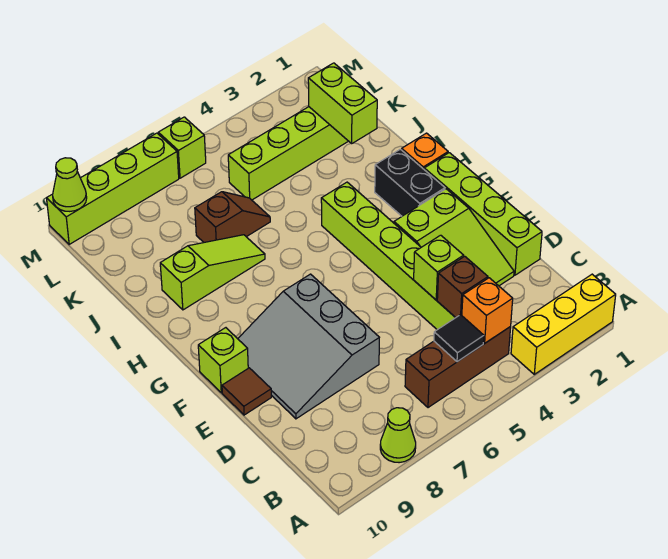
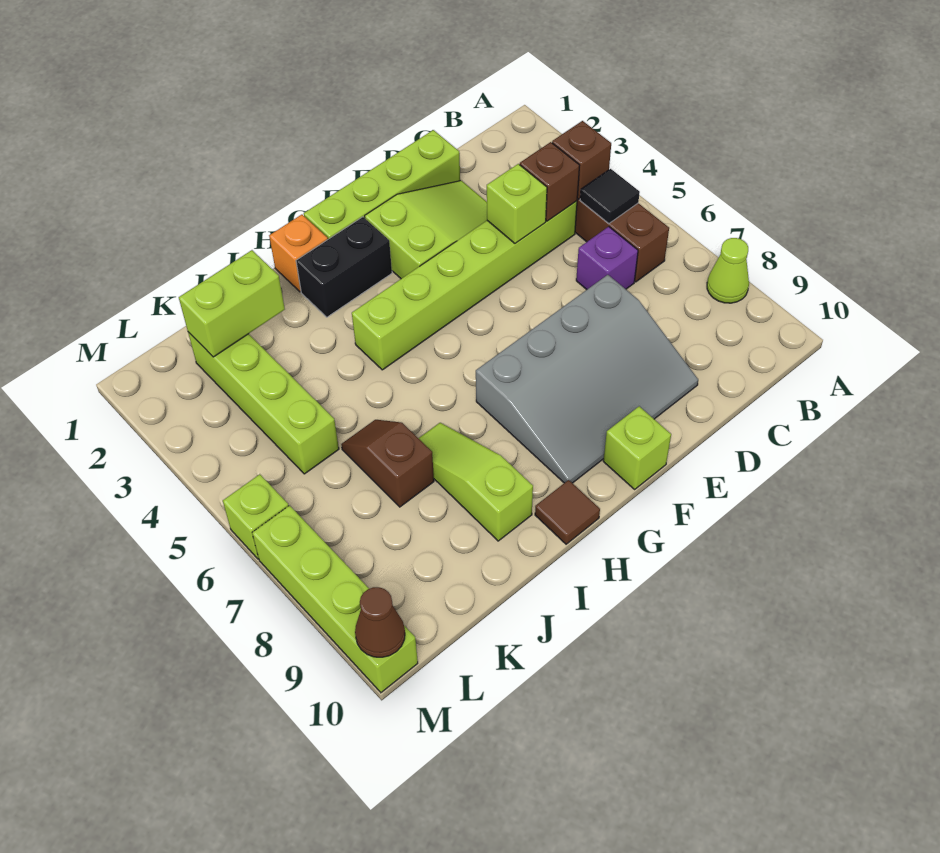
yellow 1x3 brick [511,274,616,374] -> none
orange 1x1 brick [462,278,513,343] -> brown 1x1 brick [552,121,611,199]
none -> purple 1x1 brick [576,227,638,290]
grey 3x3 slope [238,274,379,419] -> grey 3x4 slope [476,275,698,483]
brown 1x1 tile [222,368,271,415] -> brown 1x1 tile moved to [535,480,600,544]
lime 1x1 cone [53,158,87,211] -> brown 1x1 cone [355,587,405,657]

